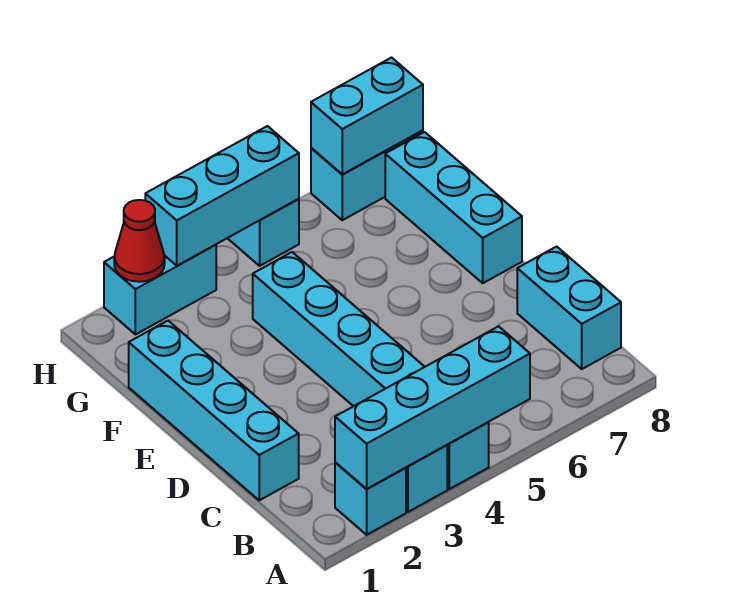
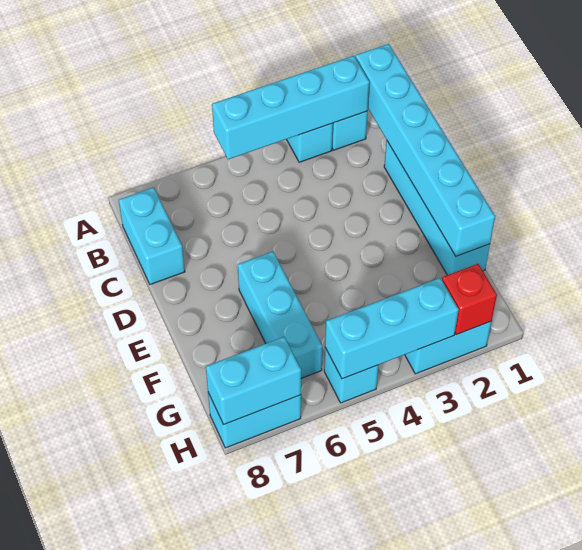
cyan 1x6 brick [253,252,489,489] -> cyan 1x6 brick moved to [355,44,495,256]
cyan 1x3 brick [385,132,522,283] -> cyan 1x3 brick moved to [238,252,322,378]
red 1x1 cone [114,200,165,282] -> red 1x1 brick [442,264,497,335]

